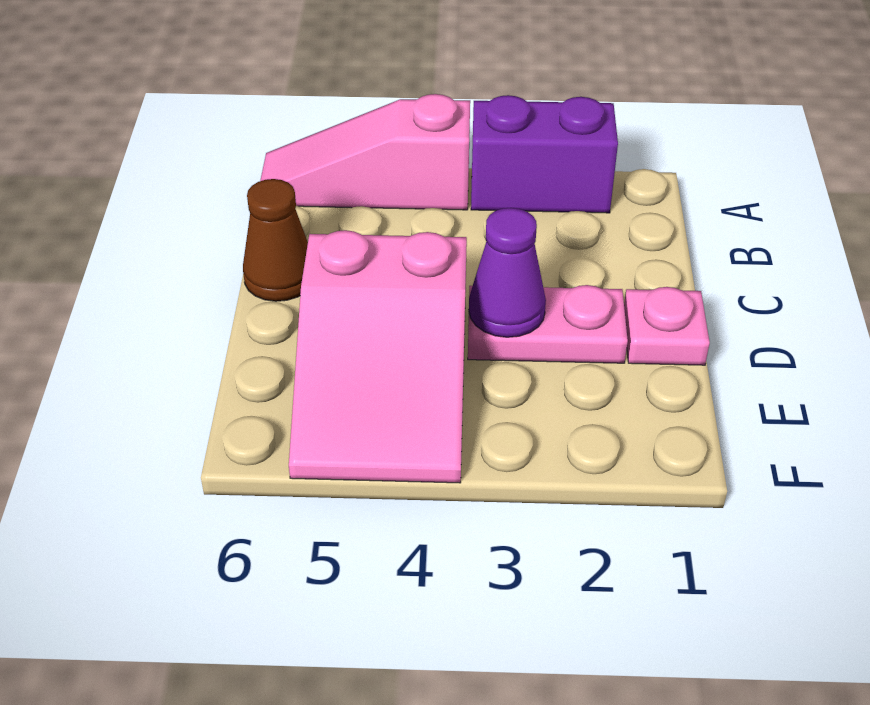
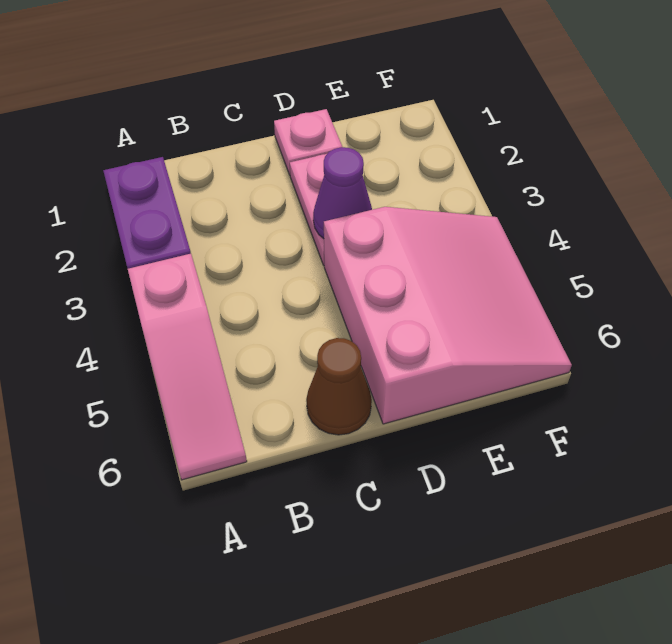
pink 2x3 slope [289,230,467,483] -> pink 3x3 slope [324,207,572,424]

